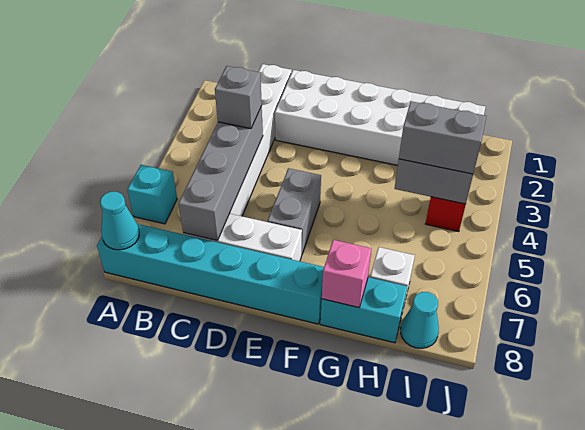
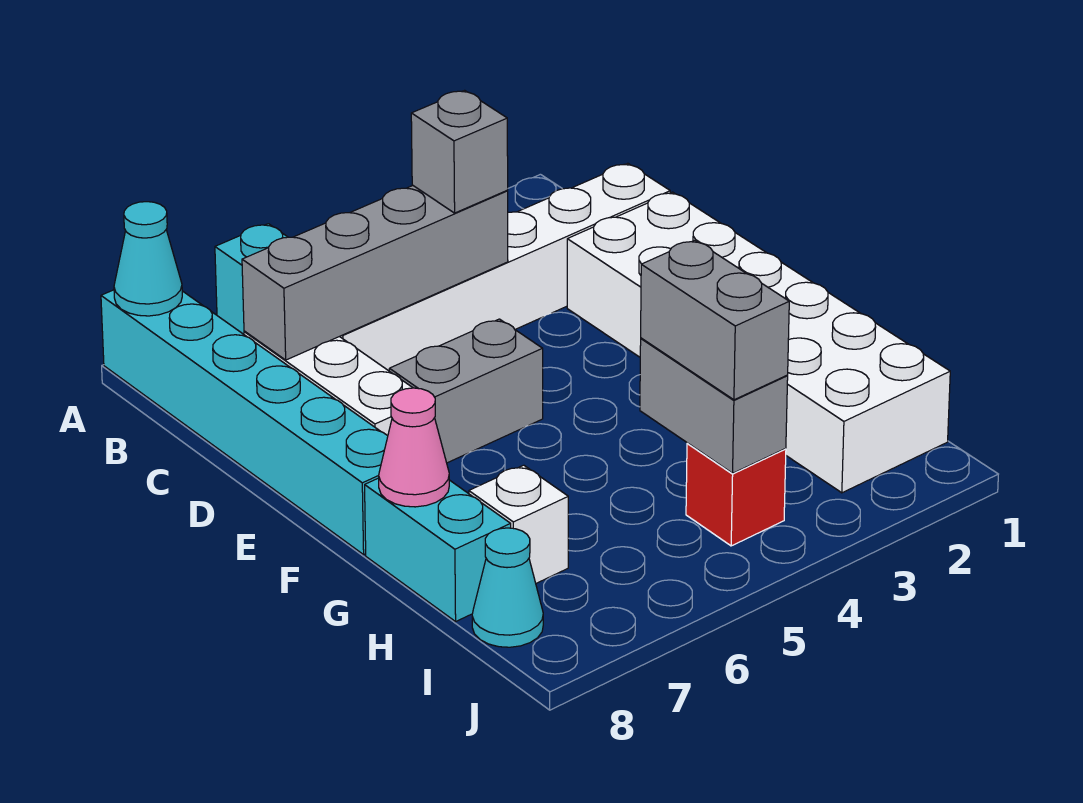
pink 1x1 brick [322,240,371,308] -> pink 1x1 cone [379,388,449,507]

